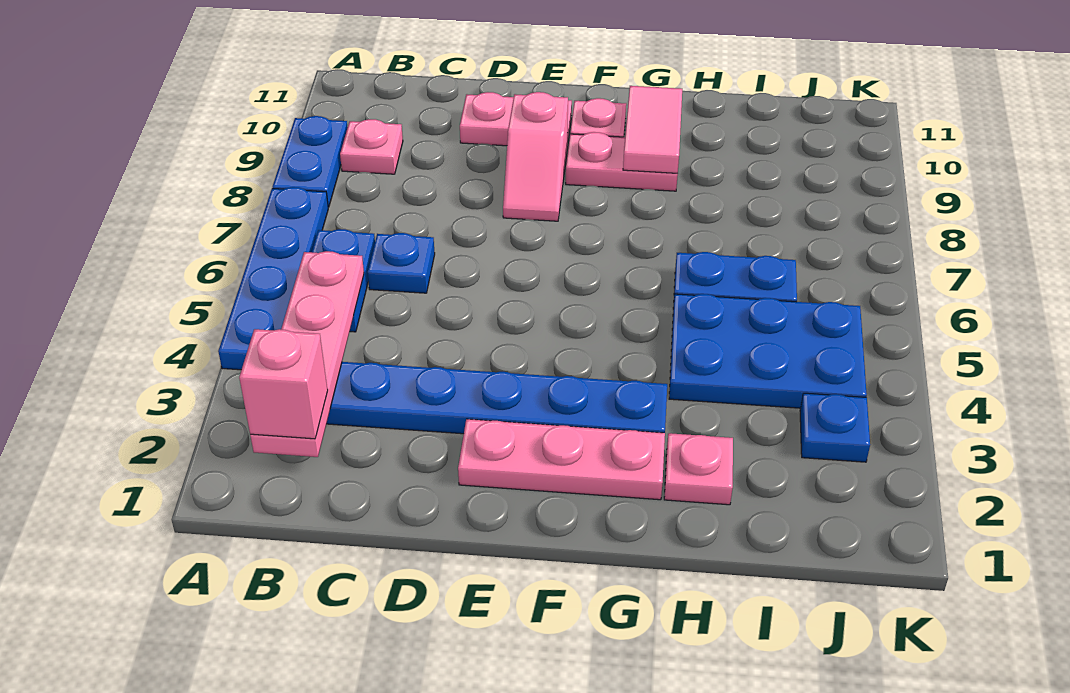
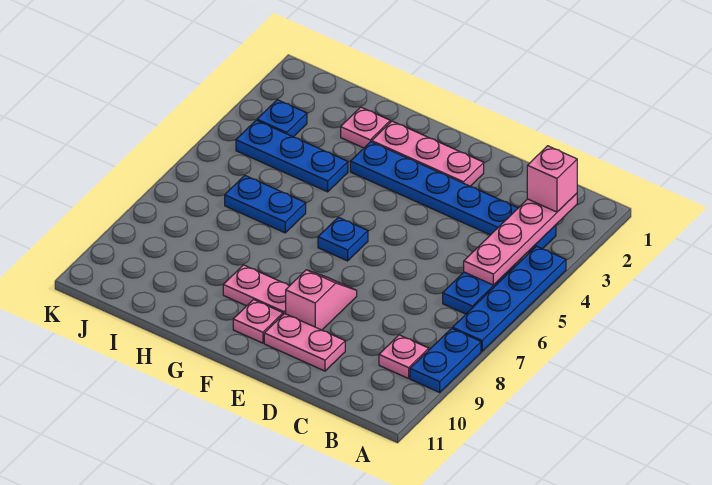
blue 1x1 plate [368,233,435,293] -> blue 1x1 plate moved to [318,217,368,261]
pink 1x2 tile [623,86,682,173] -> none
blue 2x3 plate [669,294,867,408] -> blue 1x3 plate [236,120,348,192]

